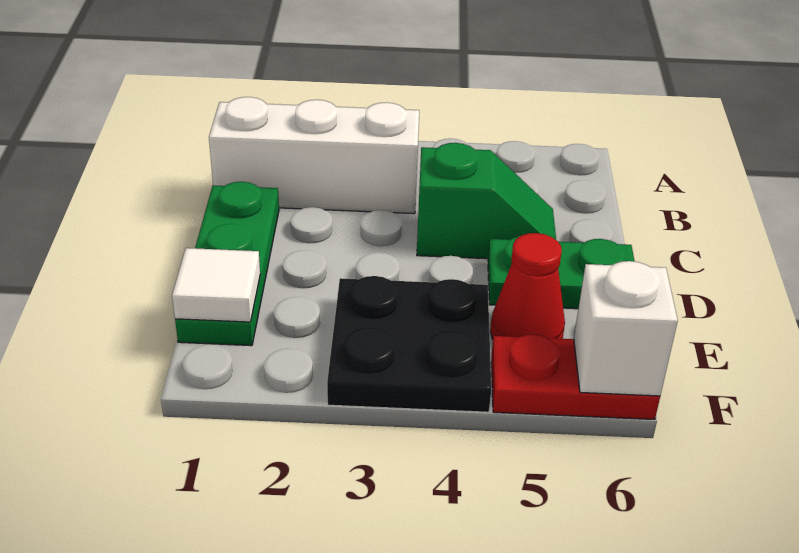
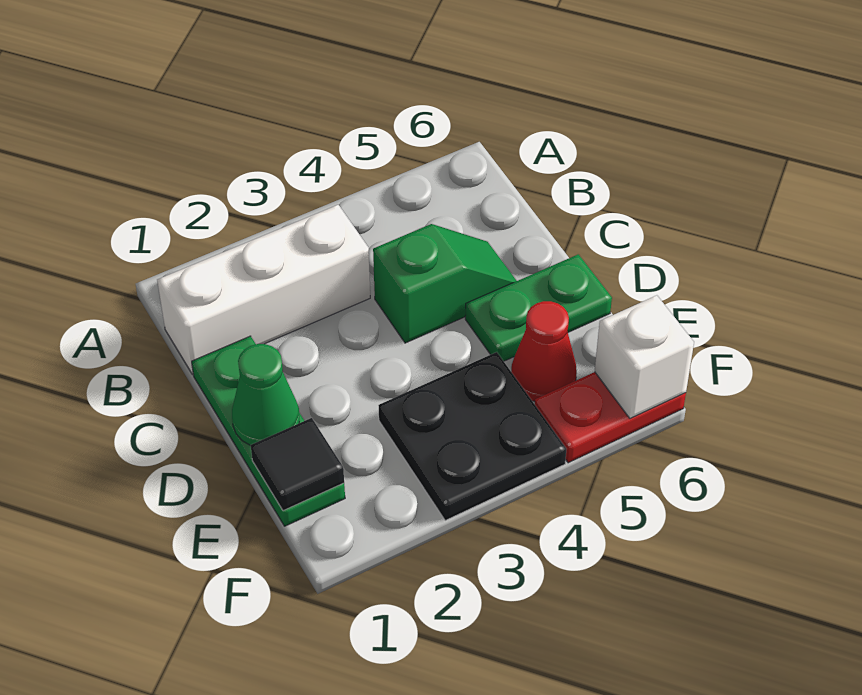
none -> green 1x1 cone [232,344,299,446]
white 1x1 tile [172,248,260,322] -> black 1x1 tile [251,418,344,511]

